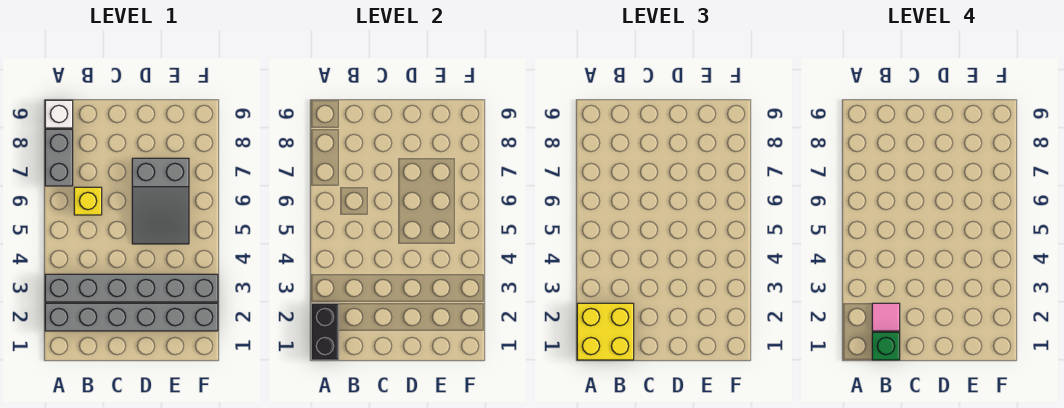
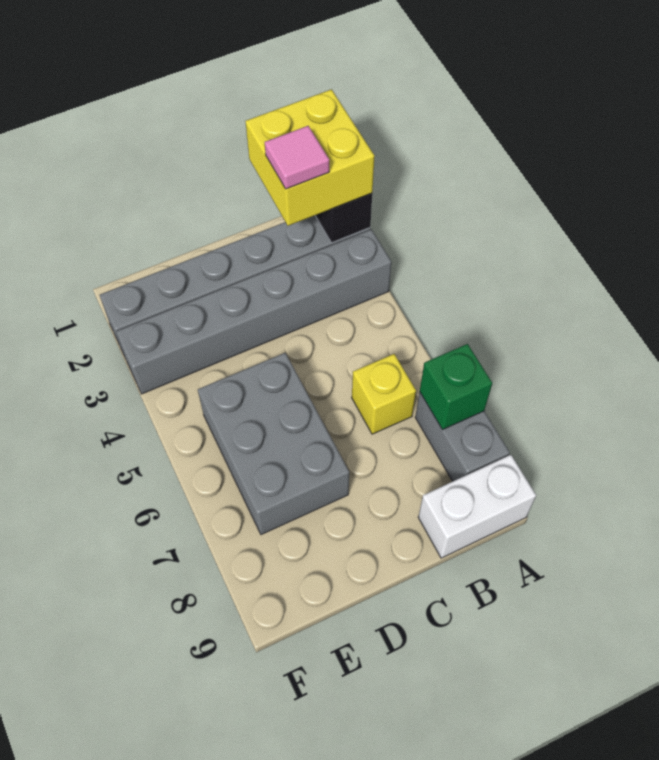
white 1x1 brick [45,100,73,128] -> white 1x2 brick [418,455,536,558]
green 1x1 brick [872,332,900,360] -> green 1x1 brick moved to [420,344,492,430]
grey 2x3 slope [132,158,189,244] -> grey 2x3 brick [198,353,349,535]

